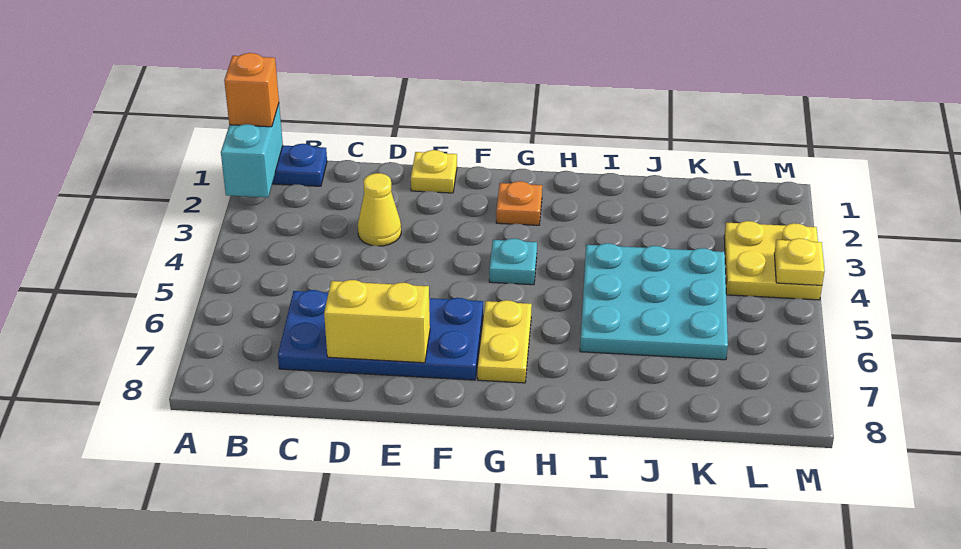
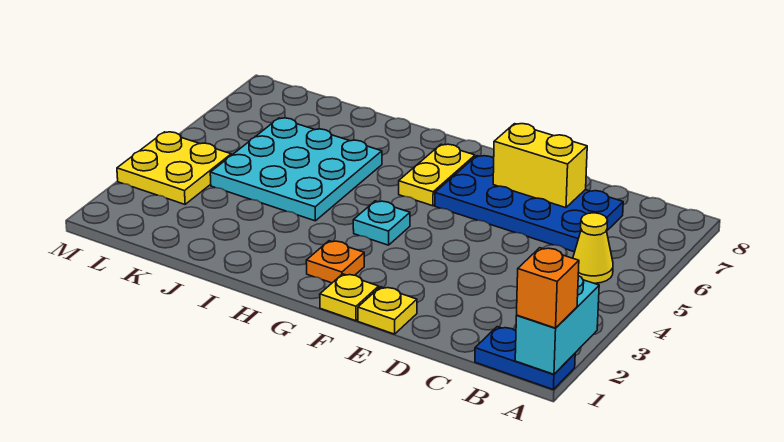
yellow 1x1 cone [358,173,401,246] -> yellow 1x1 cone moved to [573,213,613,283]
yellow 1x1 plate [774,238,825,285] -> yellow 1x1 plate moved to [320,274,379,321]

